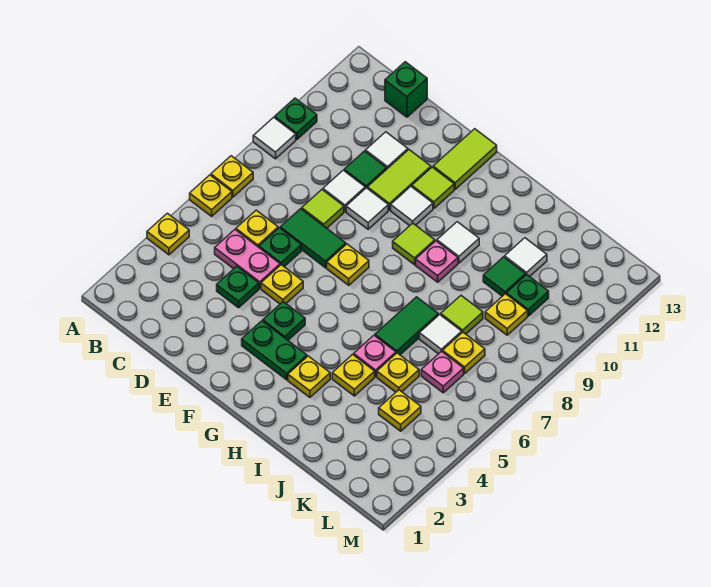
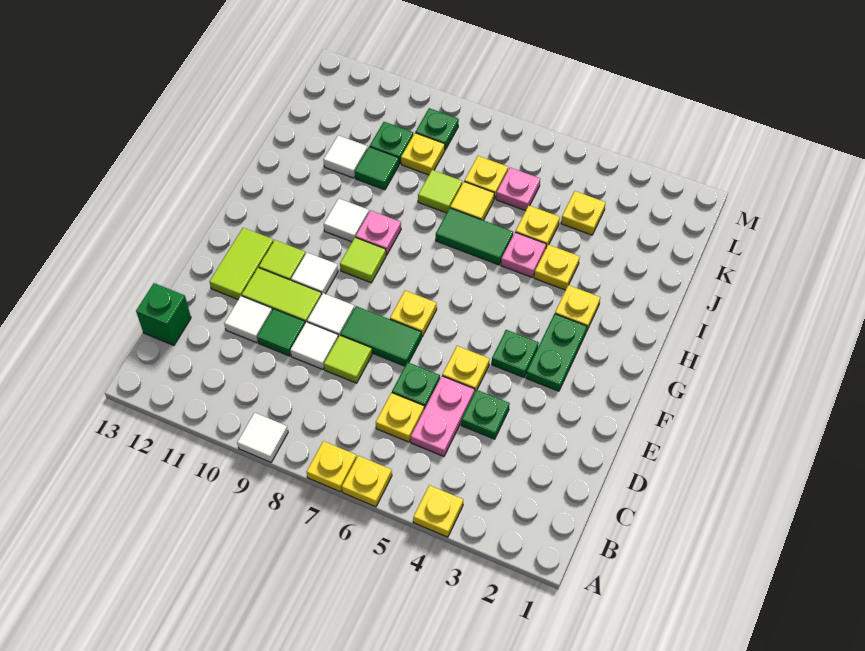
green 1x1 plate [275,98,317,140] -> green 1x1 plate moved to [415,108,459,150]
green 1x2 tile [280,209,346,268] -> green 1x2 tile turned to [340,306,421,366]
lime 1x2 tile [433,129,497,189] -> lime 1x2 tile turned to [210,228,273,299]
white 1x1 tile [419,315,462,354] -> yellow 1x1 tile [450,182,494,220]

